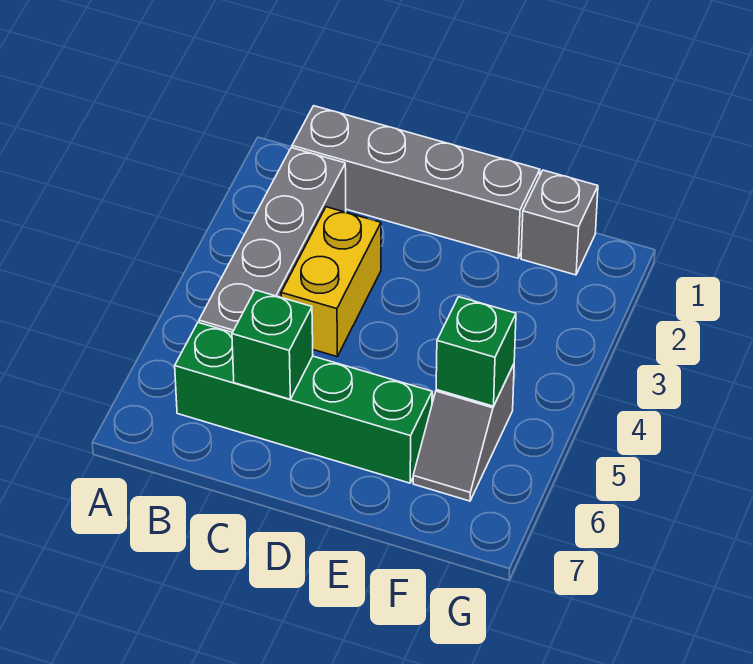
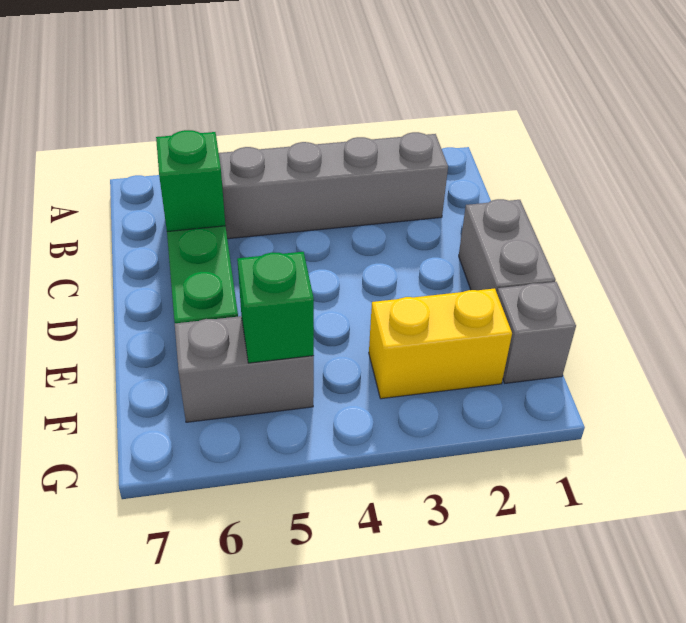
grey 1x4 brick [292,106,540,258] -> grey 1x2 brick [459,199,555,292]
yellow 1x2 brick [281,207,381,357] -> yellow 1x2 brick moved to [369,288,512,399]
grey 1x2 slope [413,364,514,501] -> grey 1x2 brick [175,316,314,422]

